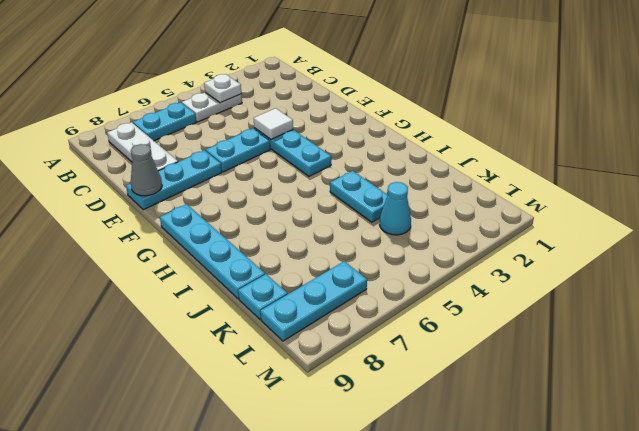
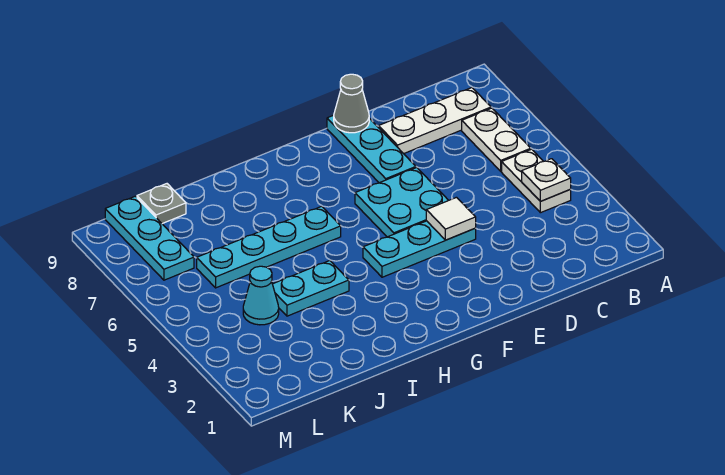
cyan 1x2 plate [133,102,196,141] -> white 1x2 plate [462,108,531,171]
cyan 1x2 plate [206,128,270,172] -> cyan 2x2 plate [355,168,448,237]
cyan 1x4 plate [160,204,265,299] -> cyan 1x4 plate moved to [197,206,341,288]
cyan 1x1 plate [238,274,288,319] -> grey 1x1 plate [137,184,186,224]

